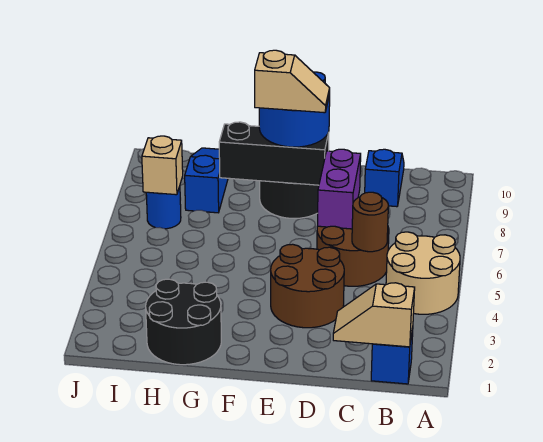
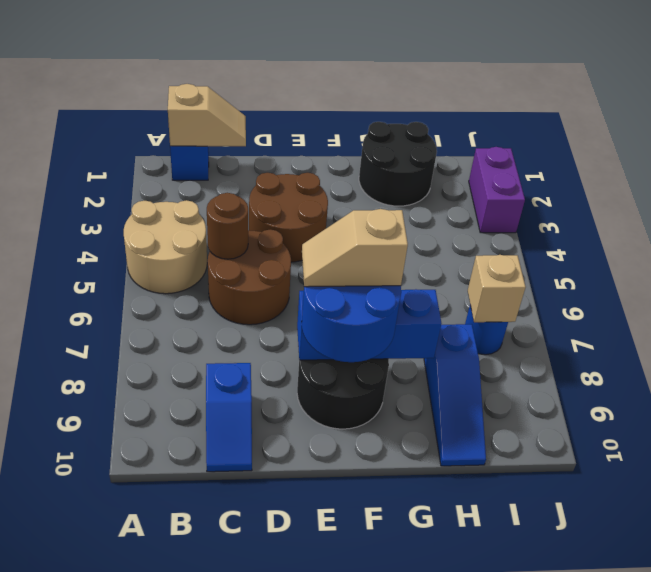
purple 1x2 brick [318,149,361,229] -> purple 1x2 brick moved to [469,147,525,233]
black 1x3 brick [219,122,329,185] -> blue 1x3 brick [297,289,441,360]

